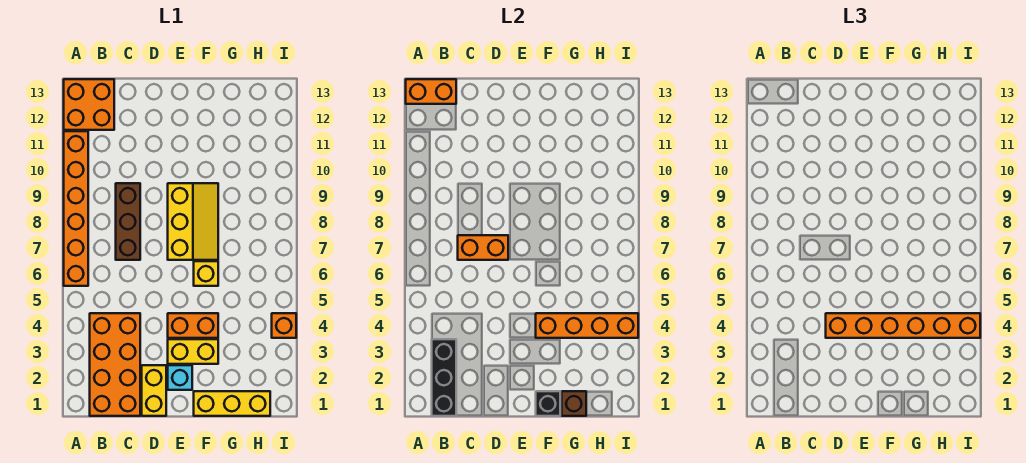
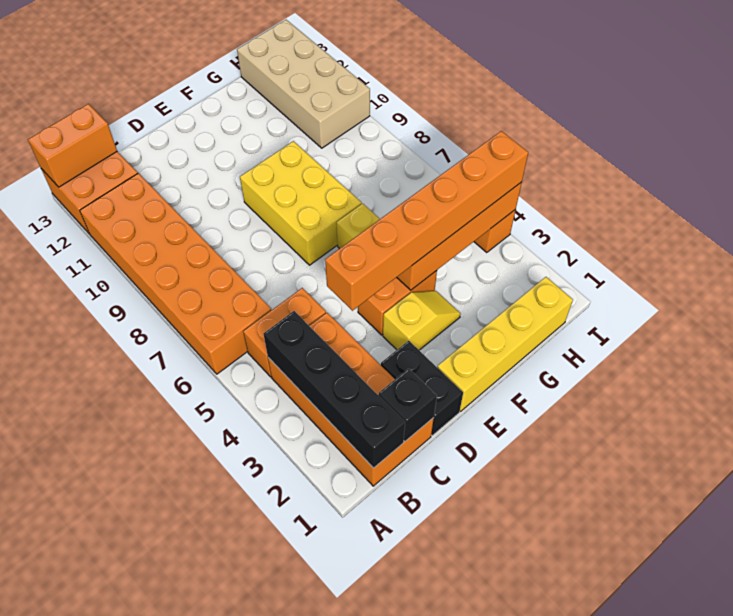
orange 1x6 brick [64,131,88,286] -> orange 2x6 brick [80,173,271,374]
black 1x3 brick [432,339,456,416] -> black 1x4 brick [263,311,405,468]
brown 1x3 brick [116,183,140,260] -> none
orange 1x2 brick [458,235,508,260] -> orange 1x2 brick moved to [243,288,326,377]
yellow 1x2 brick [142,365,166,416] -> black 1x2 brick [381,341,463,435]
cyan 1x1 brick [168,365,192,390] -> none
yellow 1x2 brick [168,339,218,364] -> yellow 1x2 slope [383,291,461,350]
yellow 2x3 slope [168,183,218,260] -> yellow 2x3 brick [240,141,362,265]
yellow 1x3 brick [194,391,270,416] -> yellow 1x4 brick [437,277,573,411]
black 1x1 brick [536,391,560,416] -> black 1x1 brick moved to [378,369,437,441]
brown 1x1 brick [562,391,586,416] -> none
none -> tan 2x4 brick [237,20,370,148]

